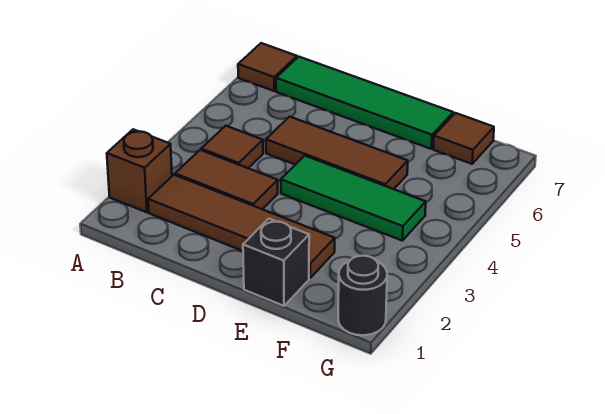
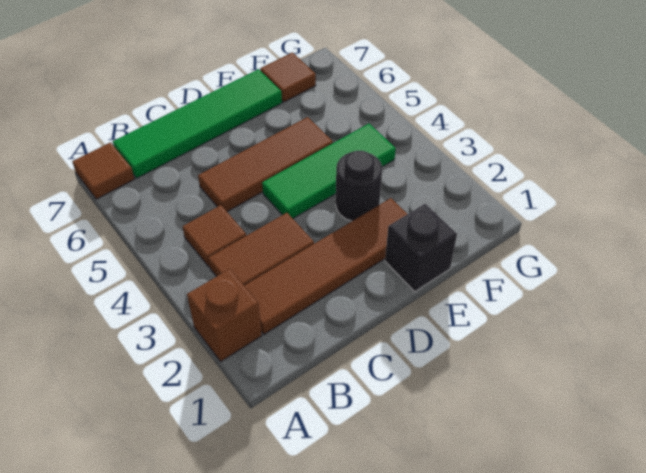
black 1x1 round brick [338,256,387,335] -> black 1x1 round brick moved to [336,151,382,221]

